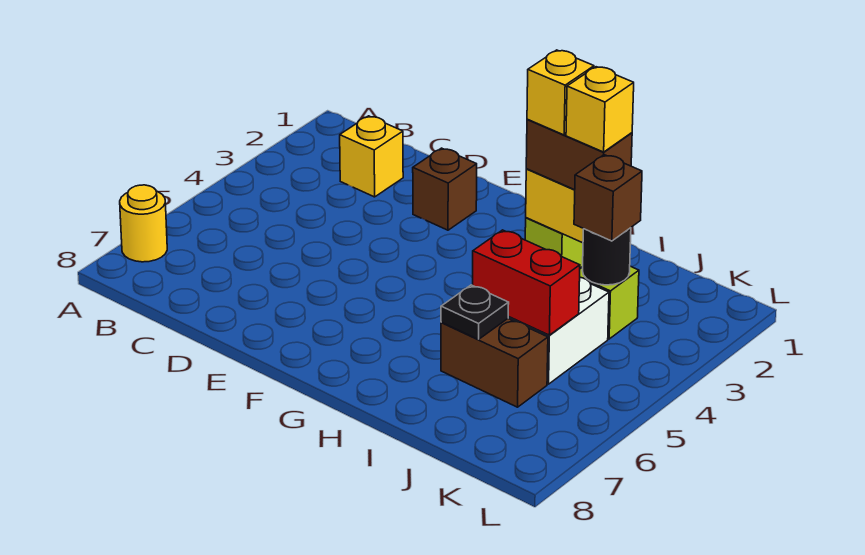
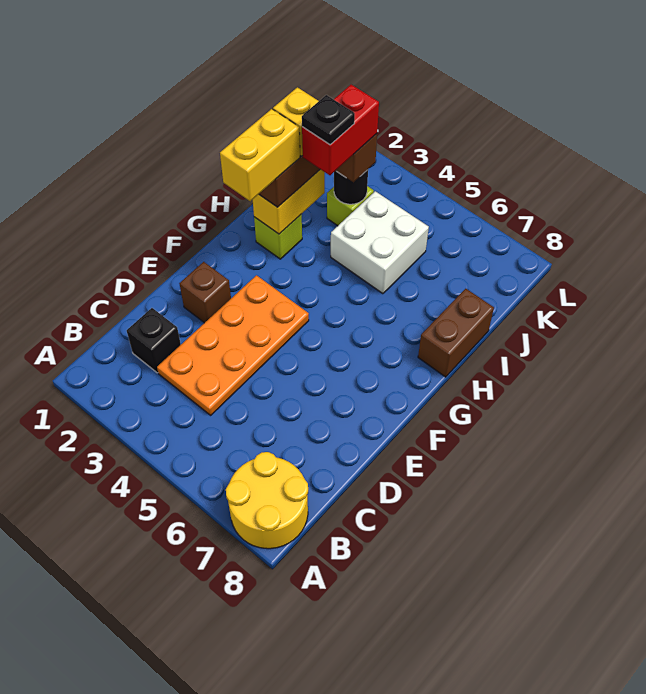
yellow 1x1 round brick [120,185,167,262] -> yellow 2x2 round brick [226,452,308,549]
yellow 1x1 brick [340,116,403,197] -> black 1x1 brick [127,308,181,373]
none -> orange 2x4 plate [157,275,309,415]
yellow 1x1 brick [527,50,594,135] -> yellow 1x2 brick [220,109,300,201]
red 1x2 brick [473,230,580,335] -> red 1x2 brick moved to [302,85,379,175]
brown 1x2 brick [441,319,548,407] -> brown 1x2 brick moved to [418,289,494,377]
black 1x1 plate [441,285,509,339] -> black 1x1 plate moved to [302,95,355,145]

